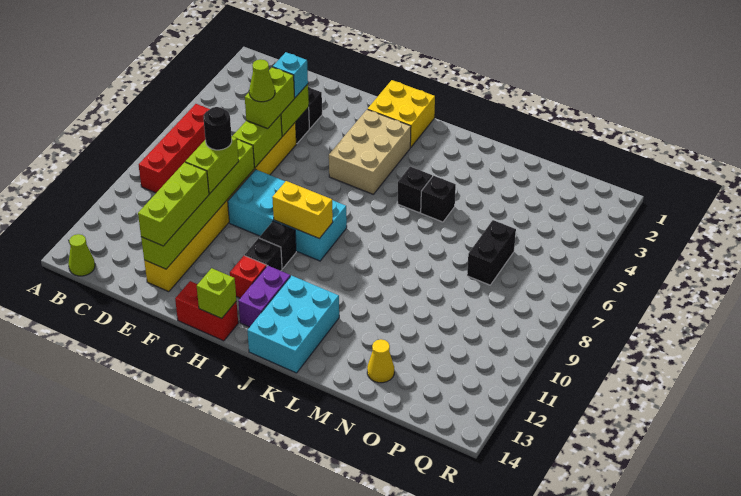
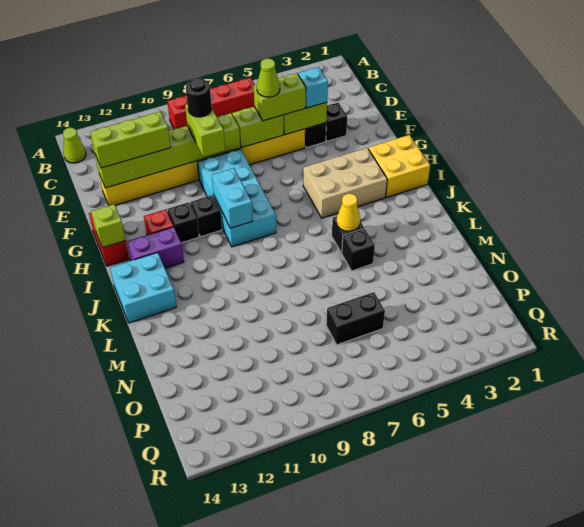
lime 1x2 brick [185,136,239,194] -> lime 1x2 brick turned to [185,104,225,157]
yellow 1x2 brick [272,181,333,239] -> cyan 1x2 brick [212,168,253,228]
cyan 2x3 brick [247,276,339,373] -> cyan 2x2 brick [110,252,176,323]
yellow 1x1 cone [367,339,394,383] -> yellow 1x1 cone moved to [337,193,360,231]

